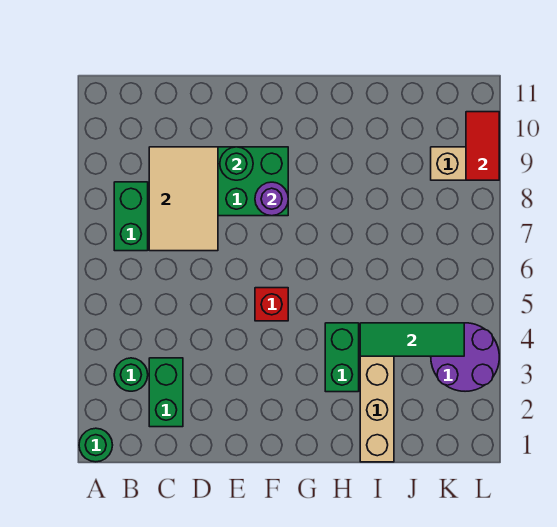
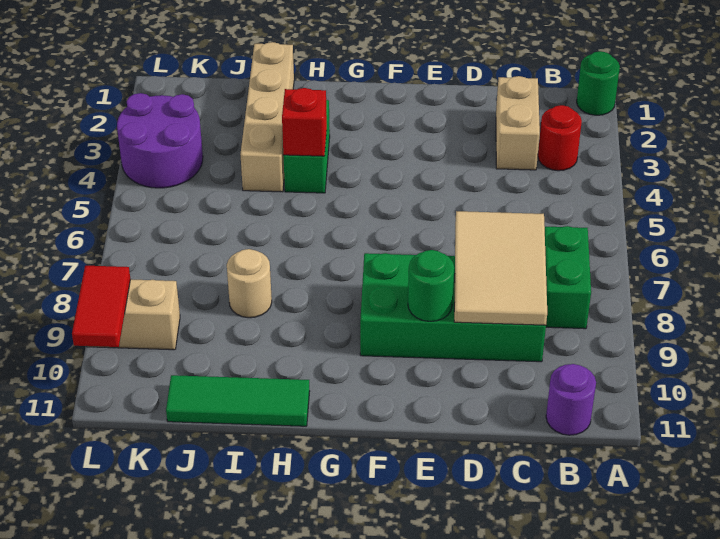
green 1x1 round brick [114,358,148,391] -> red 1x1 round brick [538,105,582,171]
green 1x2 brick [149,358,183,427] -> tan 1x2 brick [496,76,540,170]
red 1x1 brick [255,288,288,321] -> red 1x1 brick moved to [282,88,327,156]
purple 1x1 round brick [255,182,288,216] -> purple 1x1 round brick moved to [546,364,596,435]
green 1x3 tile [360,323,464,356] -> green 1x3 tile moved to [166,375,310,426]
none -> tan 1x1 round brick [227,249,272,318]

